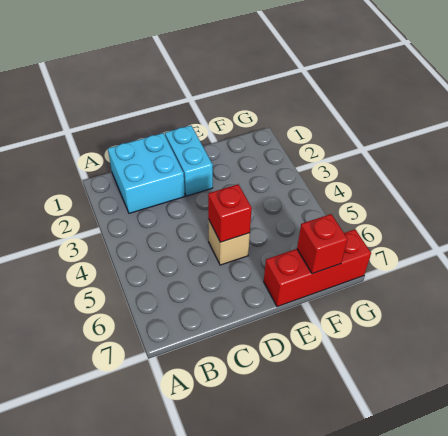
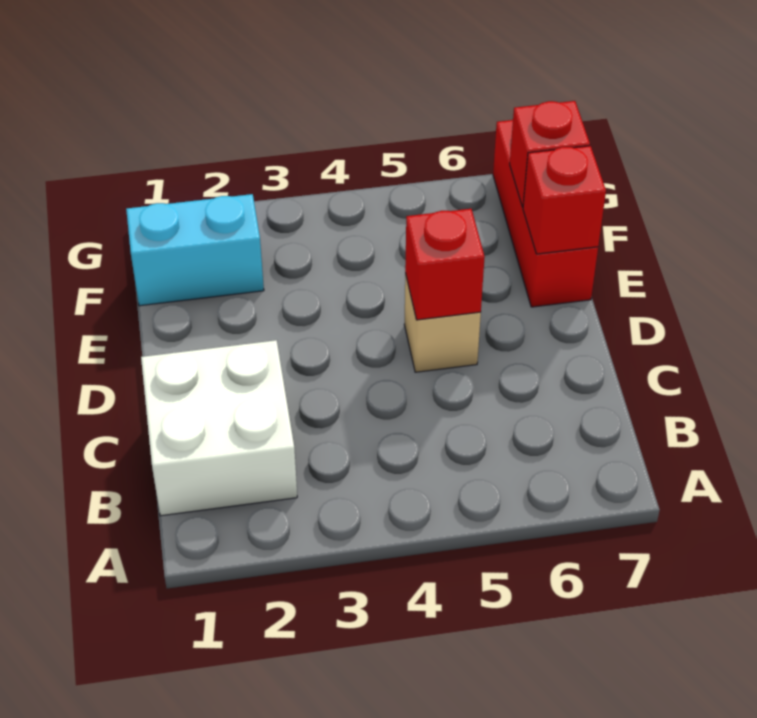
cyan 2x2 brick [108,133,185,213] -> white 2x2 brick [141,340,297,516]
cyan 1x2 brick [165,125,213,196] -> cyan 1x2 brick moved to [126,194,264,306]
none -> red 1x1 brick [523,146,606,254]

